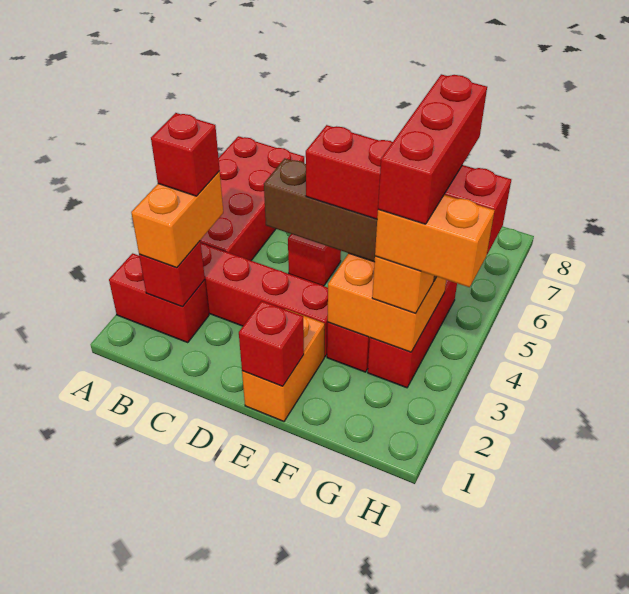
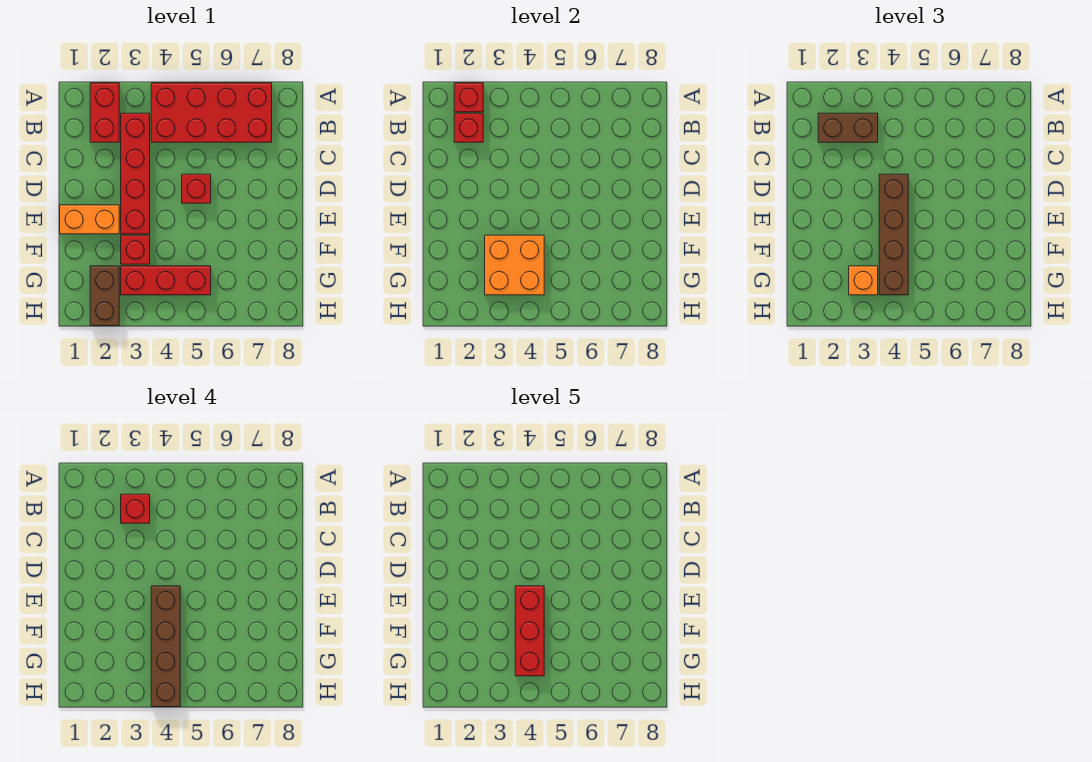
orange 1x2 brick [131,171,223,268] -> brown 1x2 brick [818,113,878,142]
red 1x1 brick [239,301,304,386] -> red 1x1 brick moved to [454,83,483,112]
red 1x4 brick [306,125,511,254] -> brown 1x4 brick [151,586,180,707]
none -> brown 1x2 brick [90,266,119,326]
orange 1x2 brick [375,195,495,287] -> none
red 1x3 brick [378,74,487,224] -> red 1x3 brick turned to [515,586,544,676]

